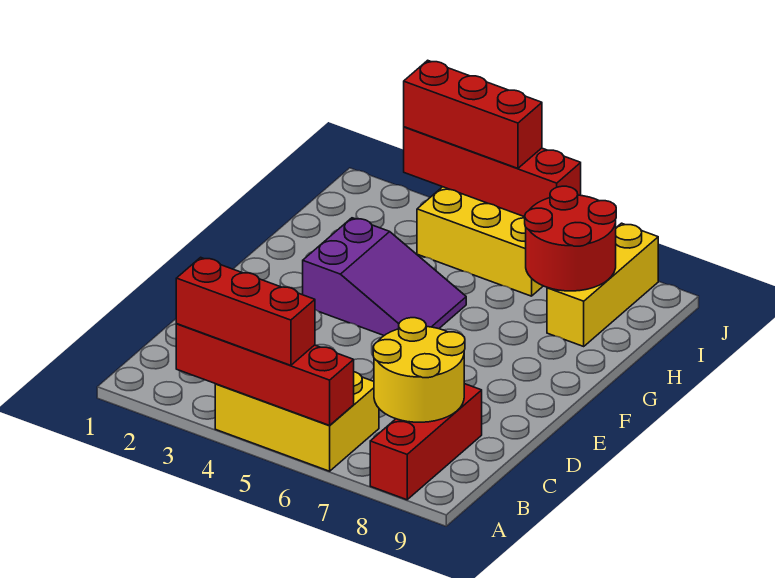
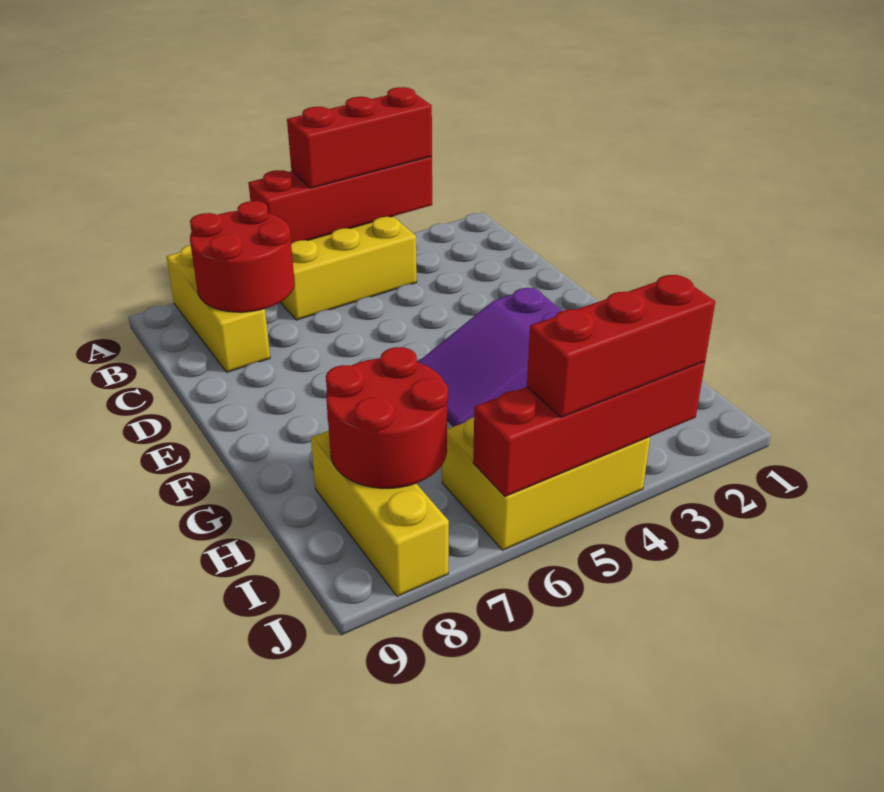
red 1x3 brick [370,384,482,500] -> yellow 1x3 brick [166,245,270,372]
yellow 2x2 round brick [373,318,465,422] -> red 2x2 round brick [190,201,295,312]

